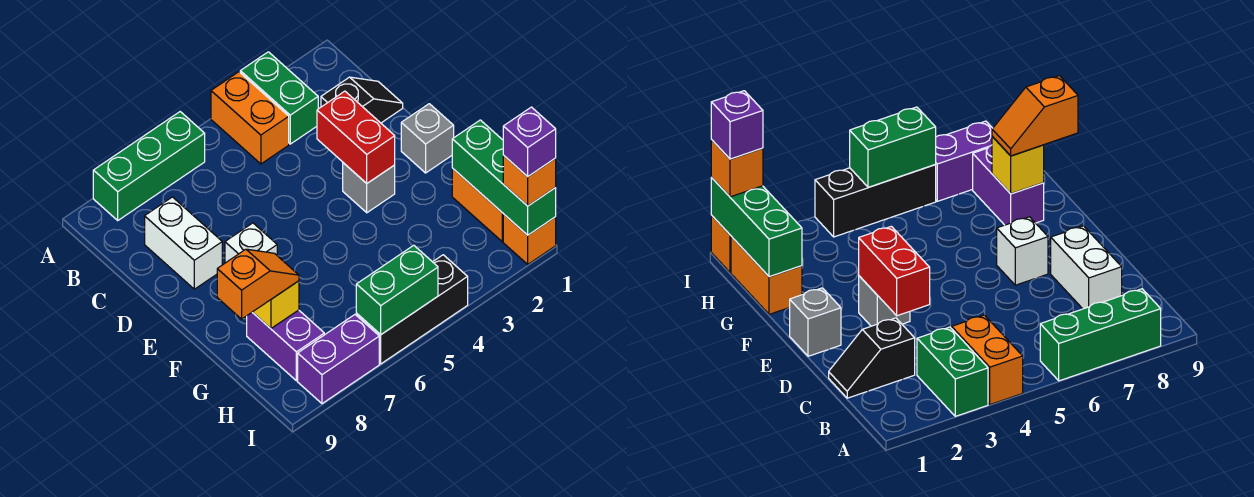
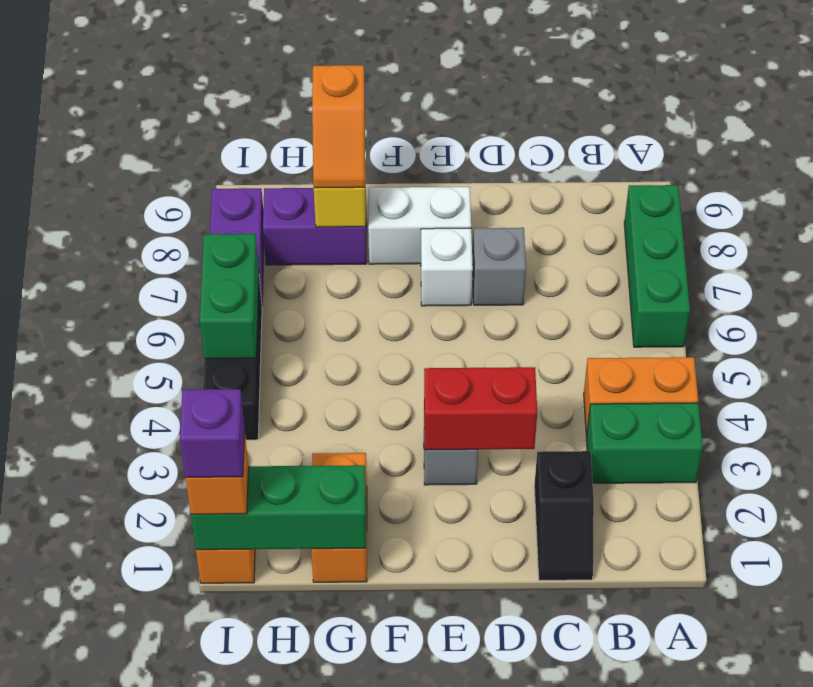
white 1x2 brick [145,197,222,289] -> white 1x2 brick moved to [368,187,471,264]
grey 1x1 brick [401,104,454,173] -> grey 1x1 brick moved to [472,228,526,305]
orange 1x2 brick [452,168,503,242] -> orange 1x2 brick turned to [311,453,367,582]

